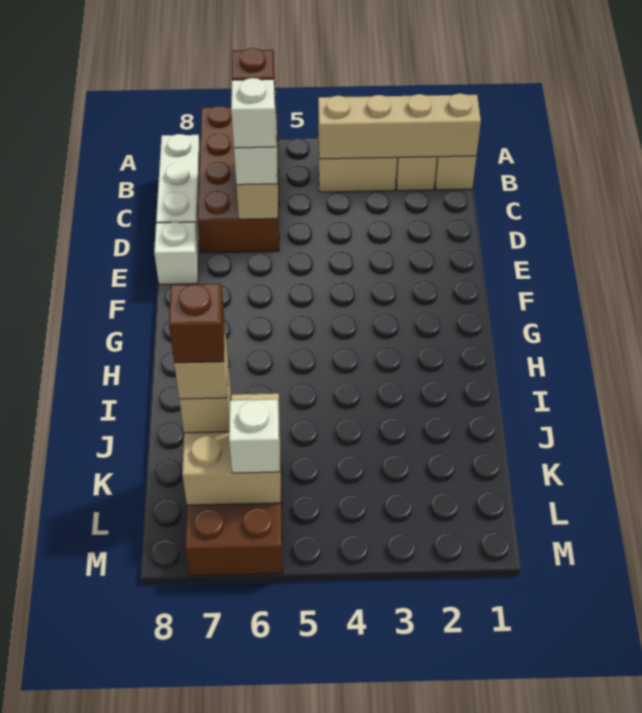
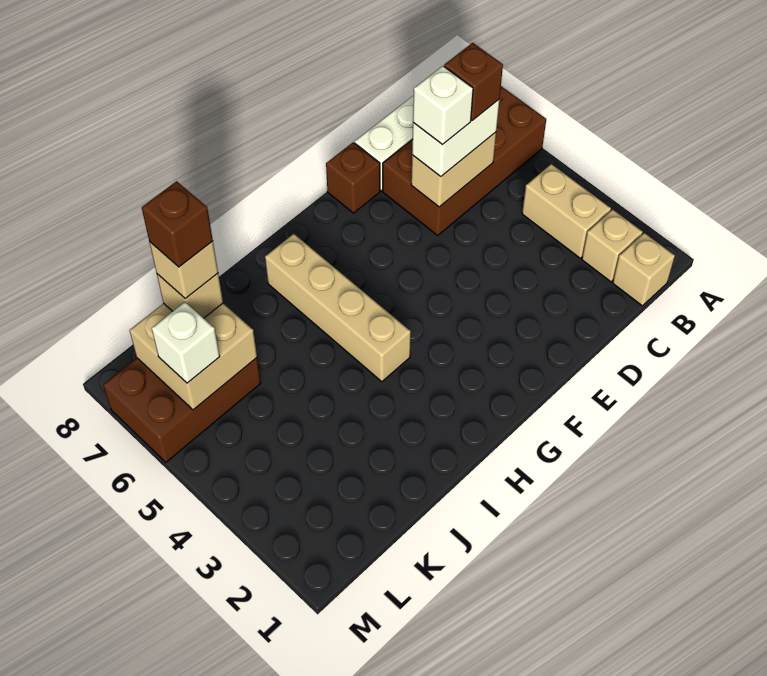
tan 1x4 brick [318,93,481,159] -> tan 1x4 brick moved to [265,234,411,382]
white 1x1 brick [154,222,199,285] -> brown 1x1 brick [326,142,380,213]

